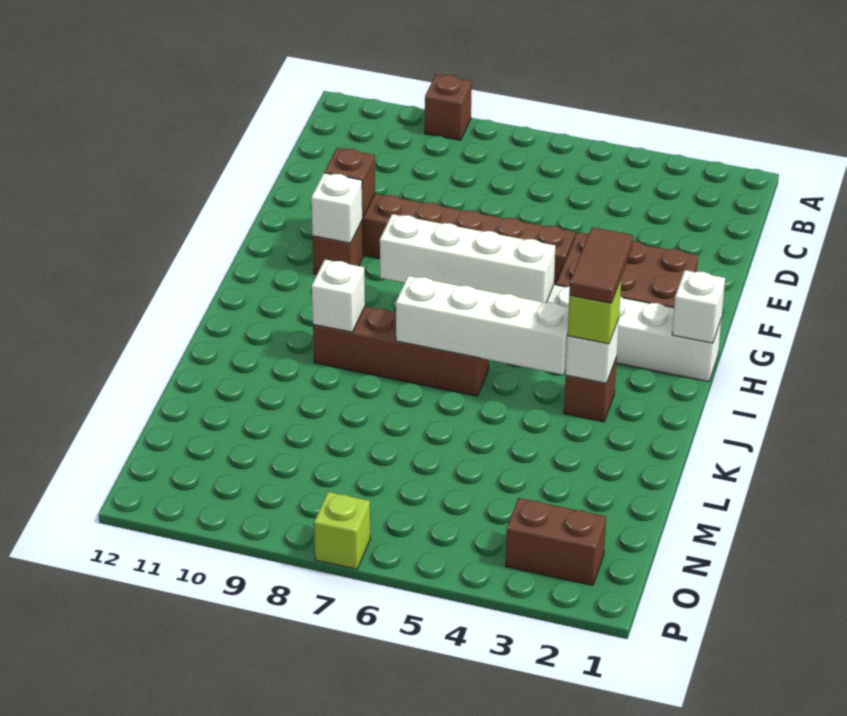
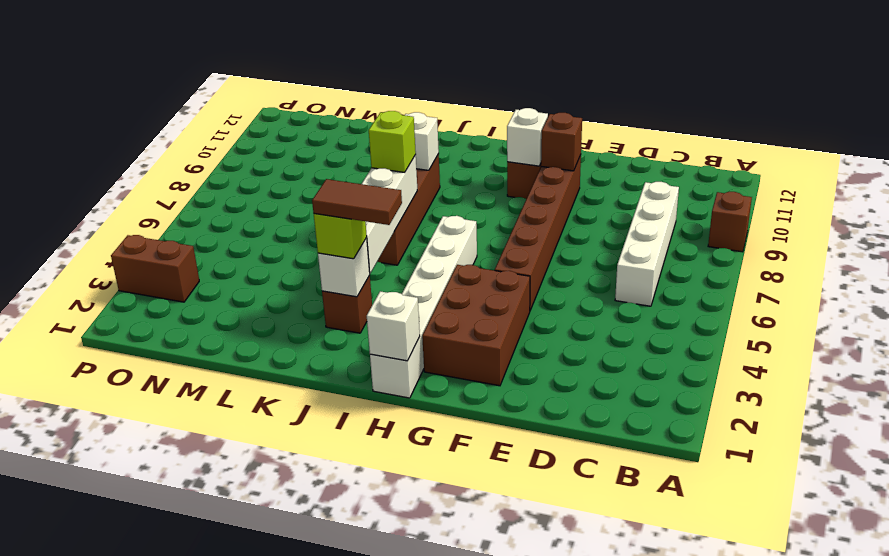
white 1x4 brick [380,214,555,303] -> white 1x4 brick moved to [615,182,679,306]
brown 1x2 brick [506,498,606,585] -> brown 1x2 brick turned to [111,235,199,302]
lime 1x1 brick [314,492,370,569] -> lime 1x1 brick moved to [369,111,416,172]

